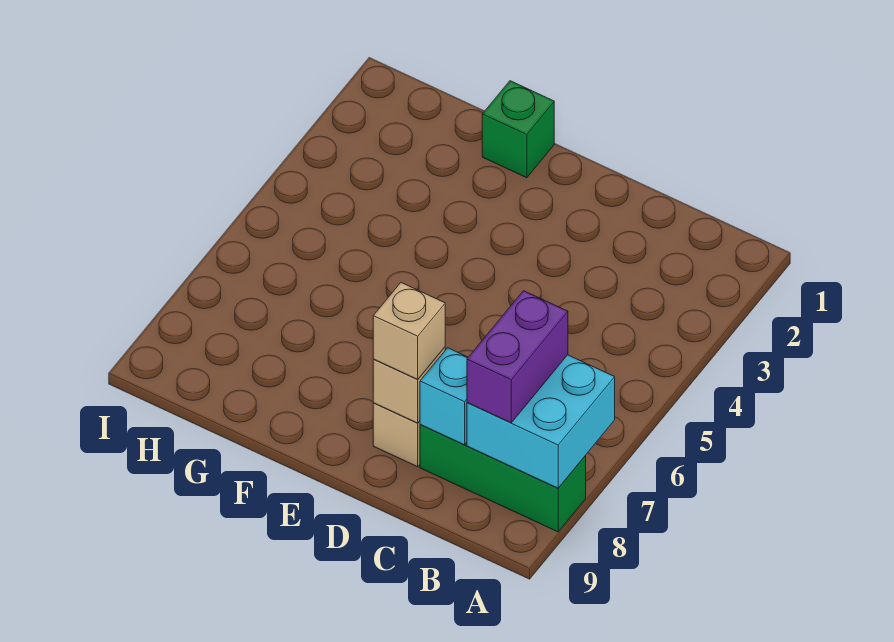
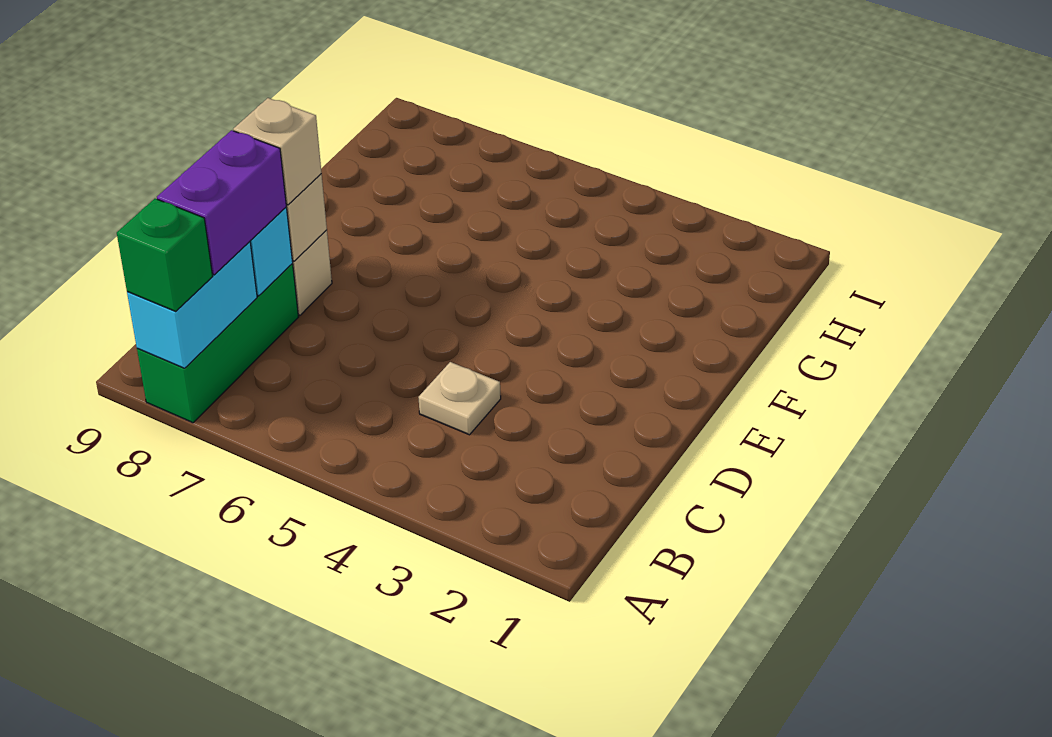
cyan 2x2 brick [467,355,615,488] -> cyan 1x2 brick [127,242,257,368]
purple 1x2 brick [467,291,568,423] -> purple 1x2 brick turned to [157,130,286,275]
none -> tan 1x1 plate [418,362,501,435]
green 1x1 brick [482,81,554,178] -> green 1x1 brick moved to [117,199,213,311]

